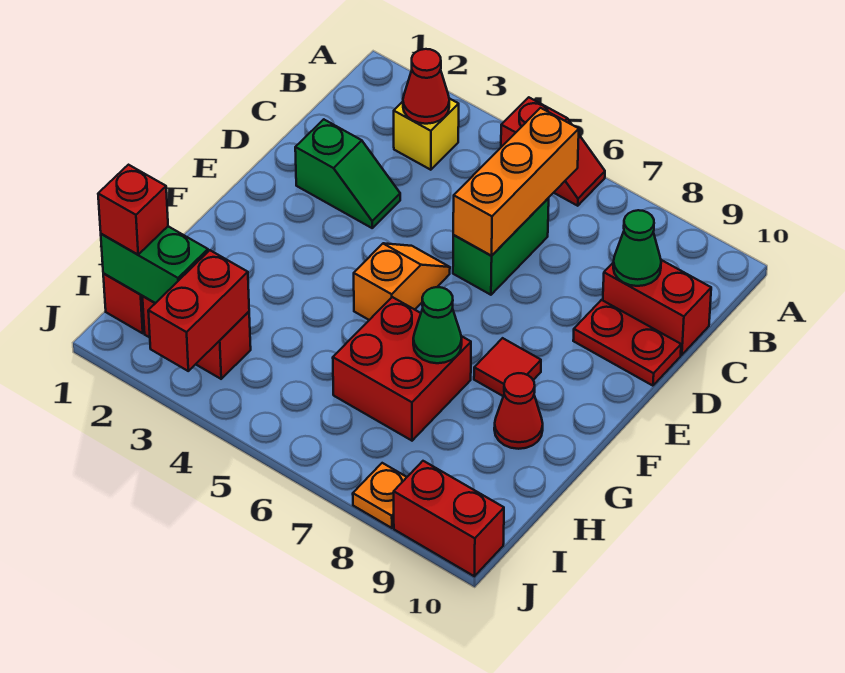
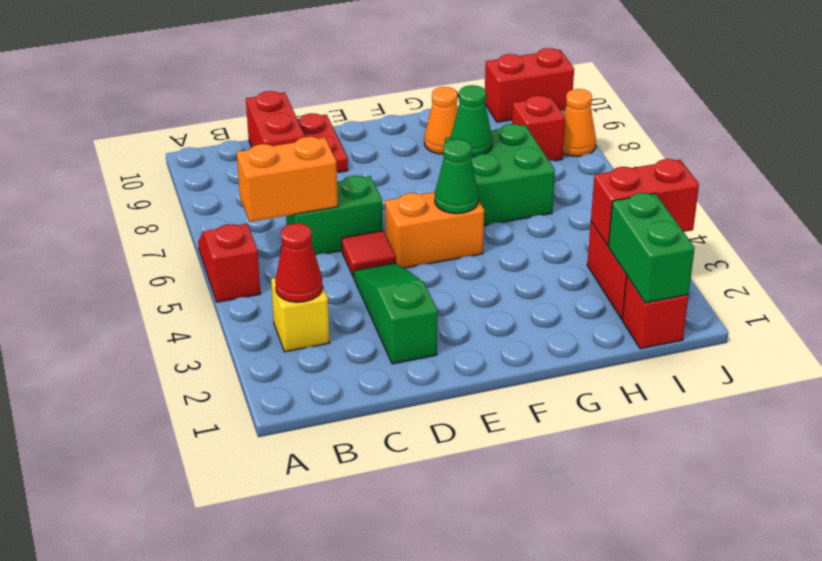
orange 1x3 brick [453,108,579,256] -> orange 1x2 brick [237,137,338,222]
green 1x1 cone [613,210,661,286] -> green 1x1 cone moved to [435,139,479,214]
green 1x2 slope [295,119,400,228] -> green 1x3 slope [354,263,437,364]
orange 1x2 slope [354,243,450,320] -> orange 1x2 brick [385,192,484,268]
red 1x1 tile [474,338,541,396] -> red 1x1 tile moved to [342,231,396,277]
red 2x2 brick [333,297,471,441] -> green 2x2 brick [445,124,555,226]
red 1x1 cone [494,373,543,449] -> orange 1x1 cone [424,87,458,154]
red 1x1 brick [98,165,168,254] -> red 1x1 brick moved to [512,95,565,161]
orange 1x1 plate [353,463,407,528] -> orange 1x1 cone [563,89,596,157]
red 1x2 brick [394,461,504,576] -> red 1x2 brick turned to [485,48,574,122]

